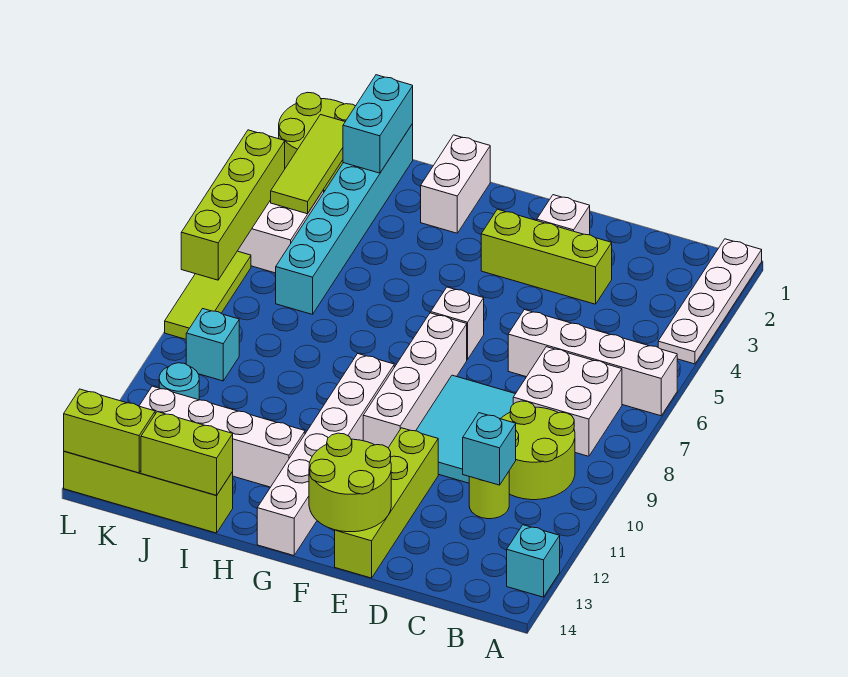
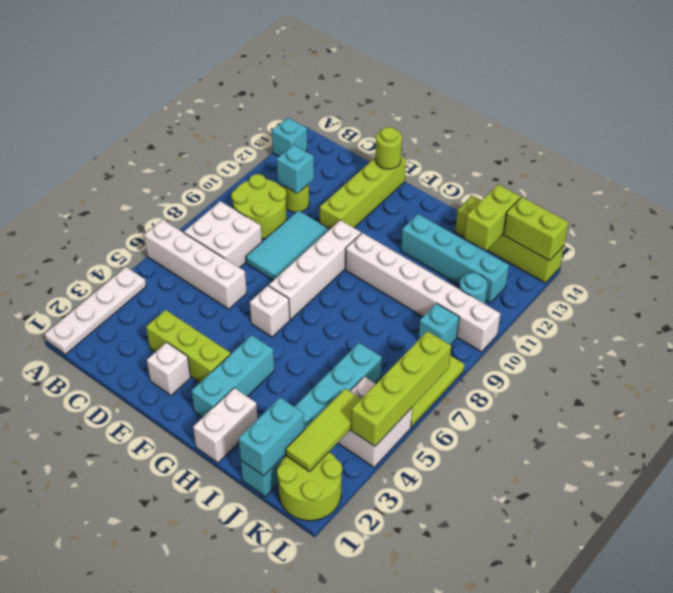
lime 2x2 round brick [309,433,391,532] -> lime 1x1 round brick [375,127,402,169]
none -> cyan 1x3 brick [191,335,274,418]
white 1x6 brick [257,354,394,556] -> white 1x6 brick turned to [345,233,500,352]
white 1x4 brick [139,386,305,487] -> cyan 1x4 brick [401,214,509,303]
lime 1x2 brick [141,412,233,495] -> lime 1x2 brick turned to [464,184,520,250]

